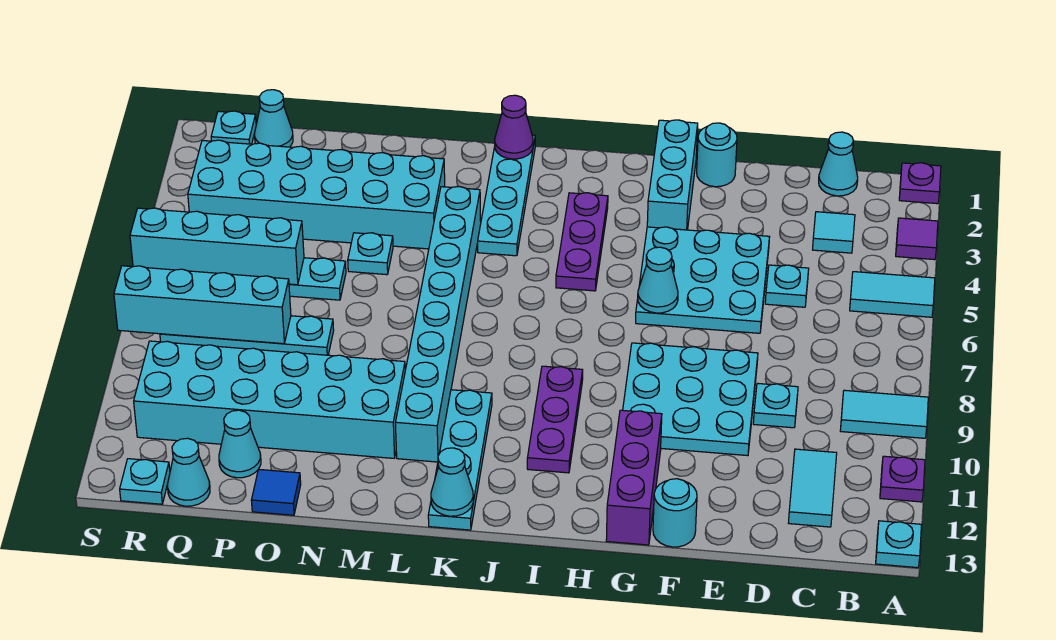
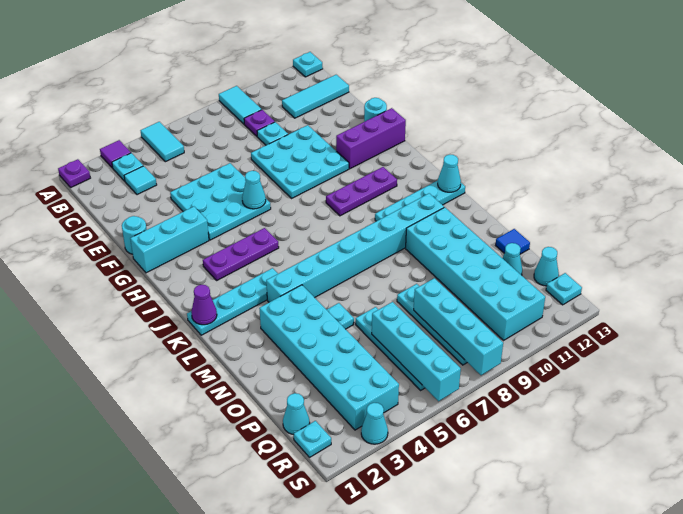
purple 1x1 plate [880,456,925,502] -> purple 1x1 plate moved to [244,110,275,136]
cyan 1x1 cone [819,132,858,196] -> cyan 1x1 cone moved to [361,403,388,444]
cyan 1x2 tile [789,449,837,527] -> cyan 1x3 tile [282,75,349,118]
cyan 1x1 plate [765,265,809,307] -> cyan 1x1 plate moved to [112,153,143,181]

